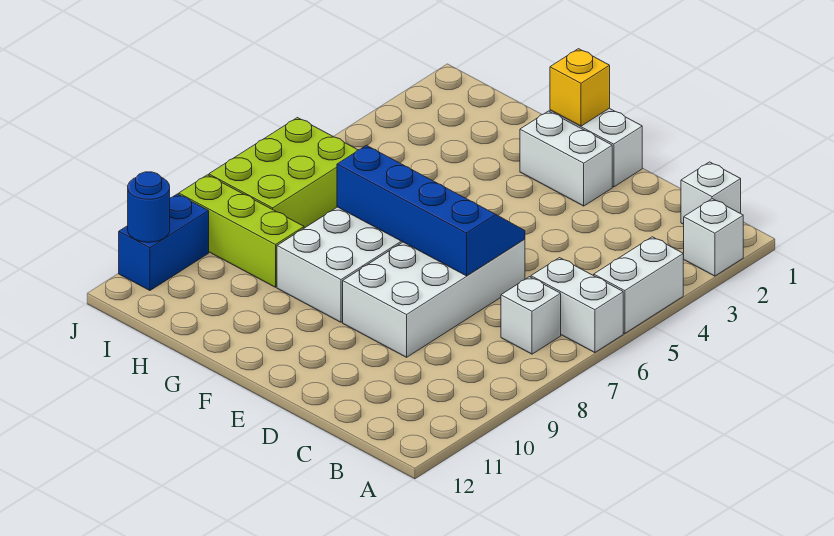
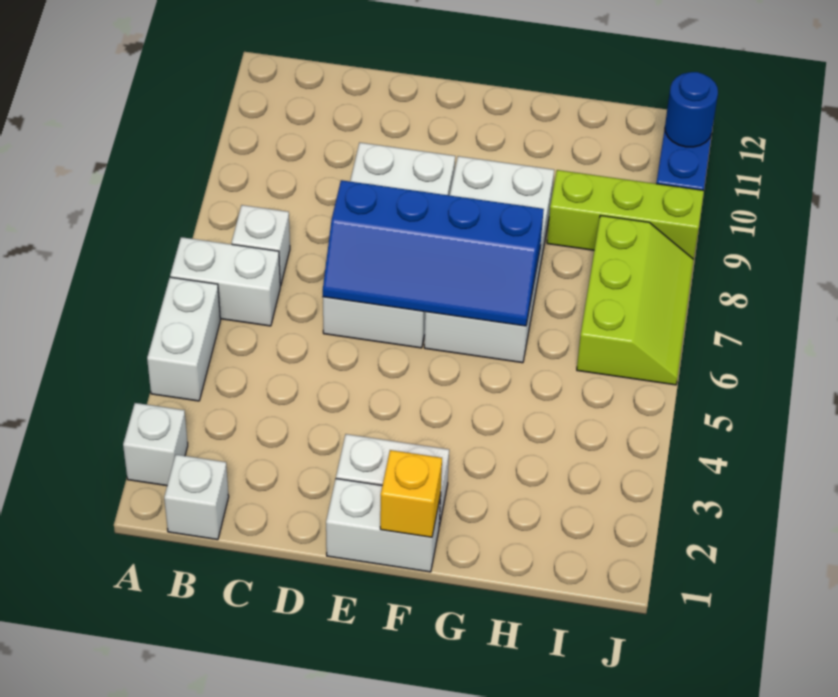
lime 2x3 brick [209,118,357,228] -> lime 2x3 slope [577,215,694,385]

